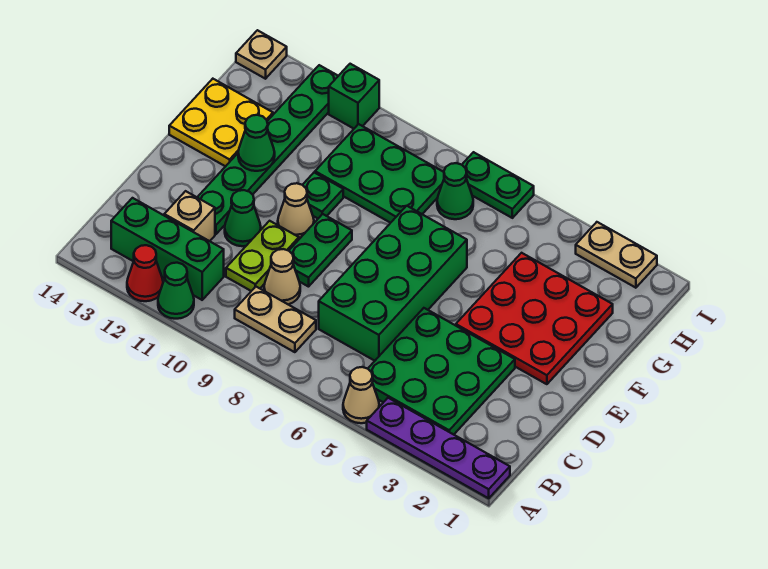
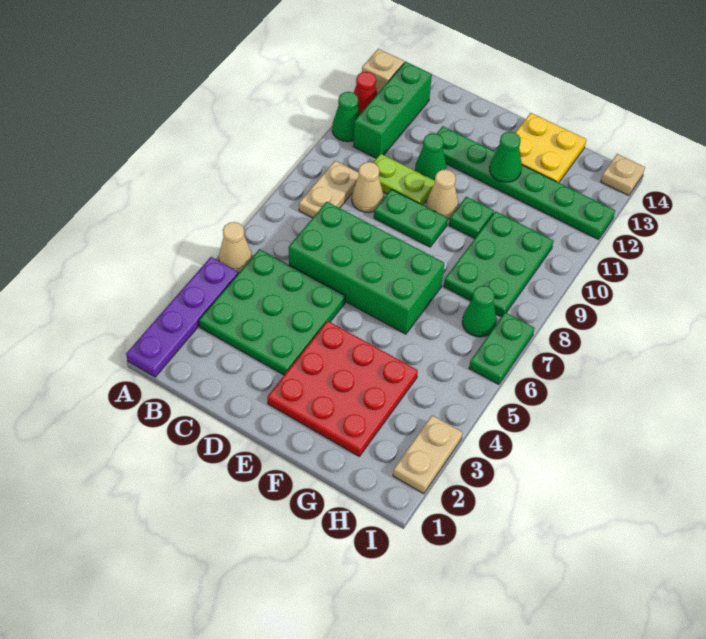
tan 1x1 brick [164,191,215,241] -> tan 1x1 brick moved to [362,49,404,94]
green 1x1 brick [329,64,379,129] -> none

